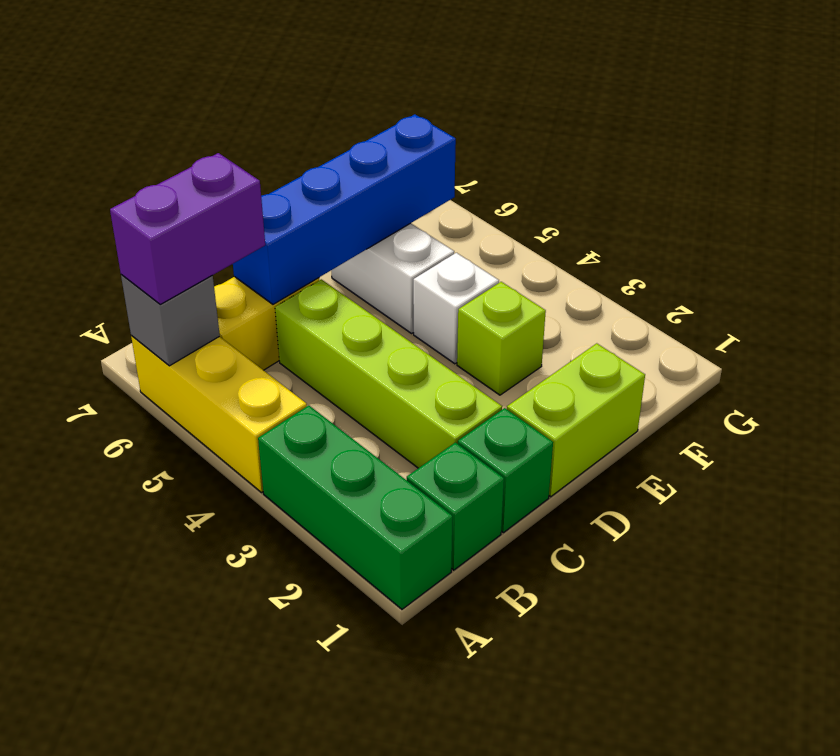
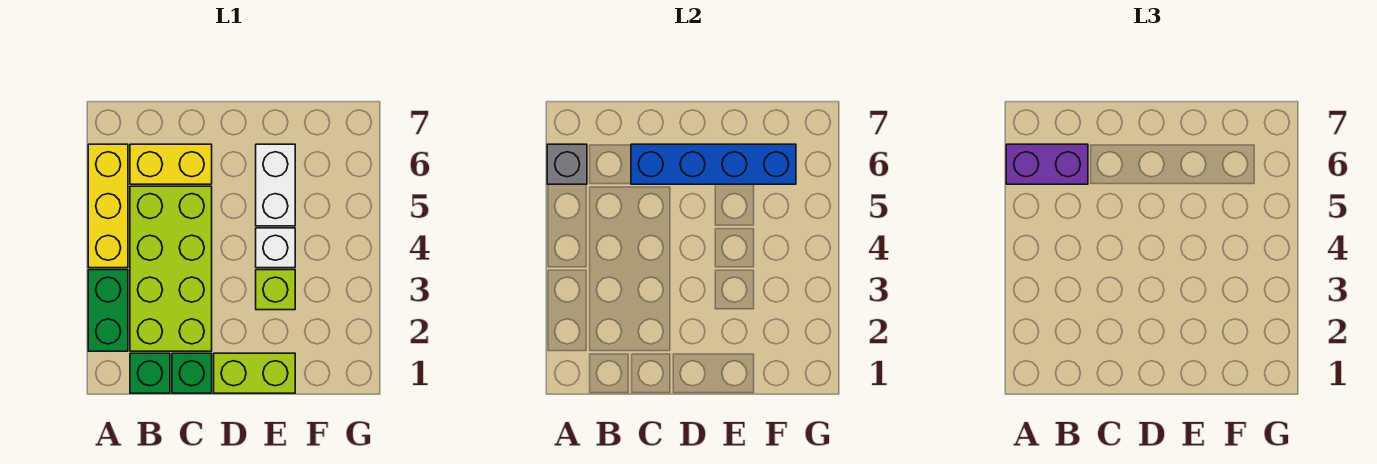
green 1x3 brick [258,405,453,609] -> green 1x2 brick [88,270,128,351]
lime 1x4 brick [275,279,502,468] -> lime 2x4 brick [130,186,212,351]

